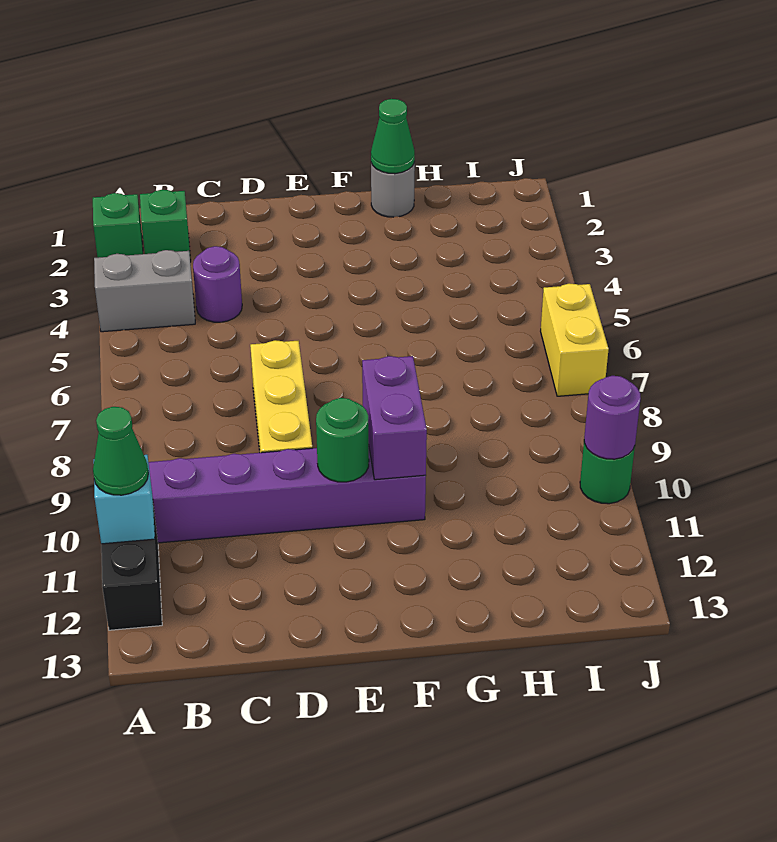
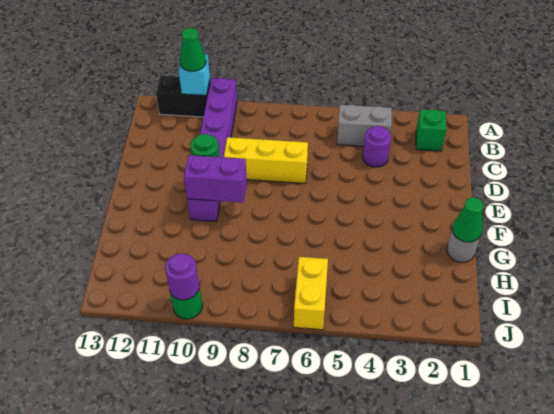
green 1x1 brick [93,193,143,258] -> none
grey 1x2 brick [94,250,195,332] -> grey 1x2 brick turned to [337,105,392,146]
yellow 1x2 brick [541,283,609,396] -> yellow 1x2 brick turned to [294,257,328,330]

